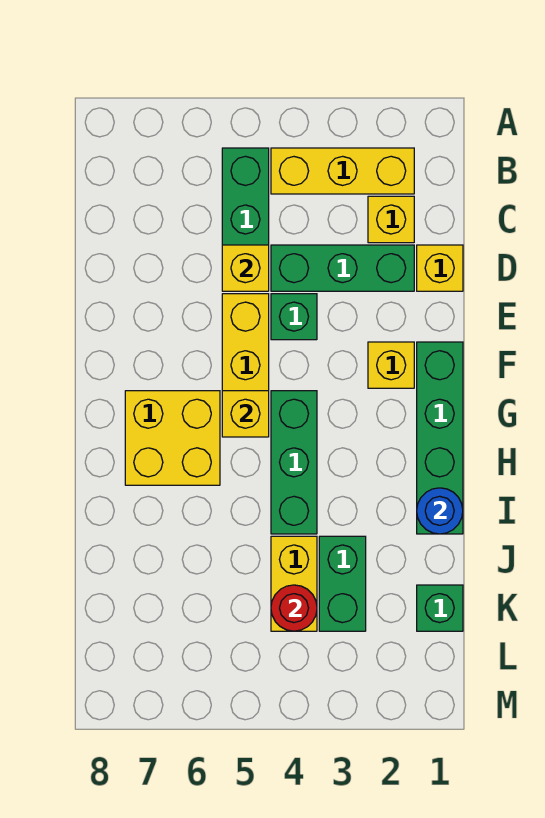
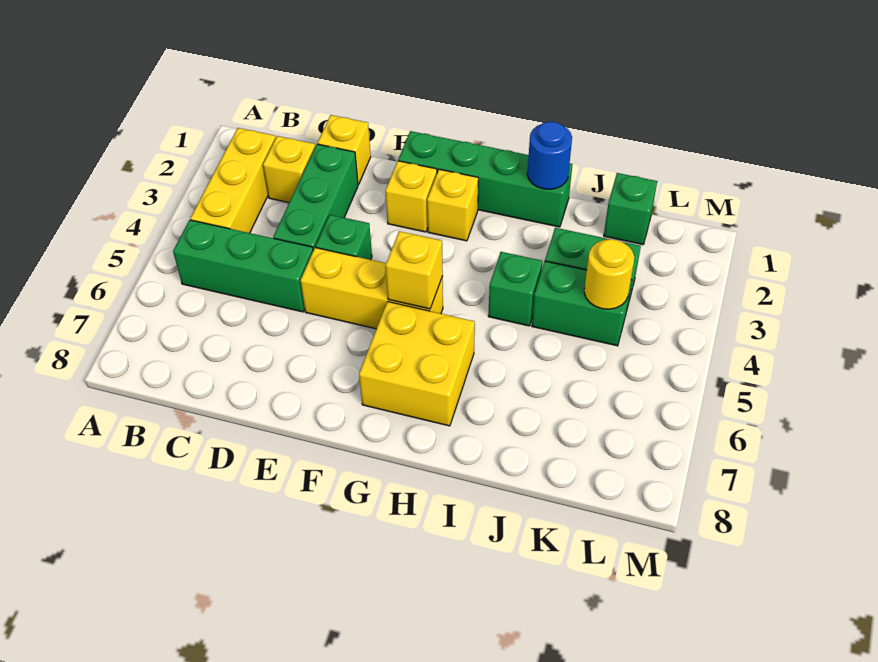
yellow 1x1 brick [222,245,269,291] -> yellow 1x1 brick moved to [427,169,478,241]
green 1x3 brick [271,391,317,534] -> green 1x1 brick [488,252,542,326]
yellow 1x2 brick [271,536,317,631] -> green 1x2 brick [532,261,632,346]
red 1x1 round brick [271,585,317,631] -> yellow 1x1 round brick [584,239,634,309]

